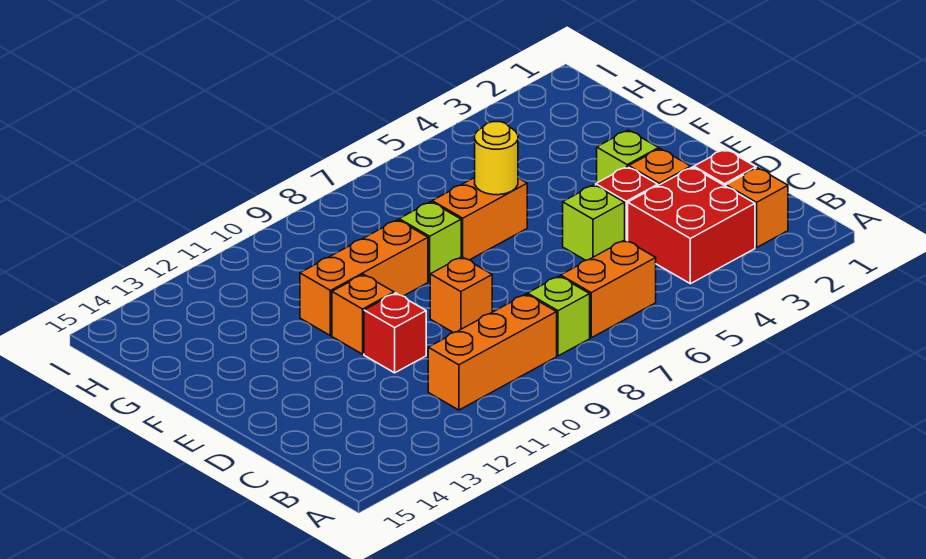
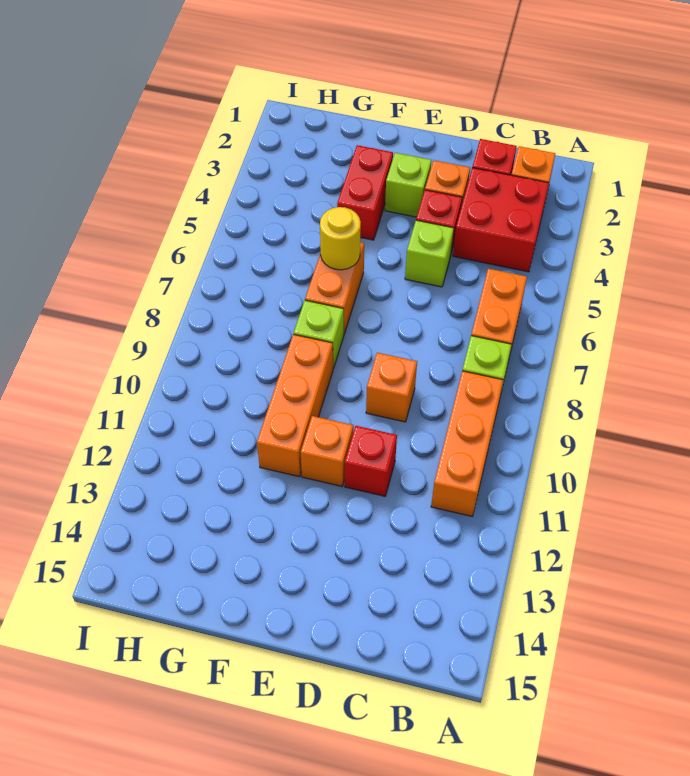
none -> red 1x2 brick [337,145,393,240]

